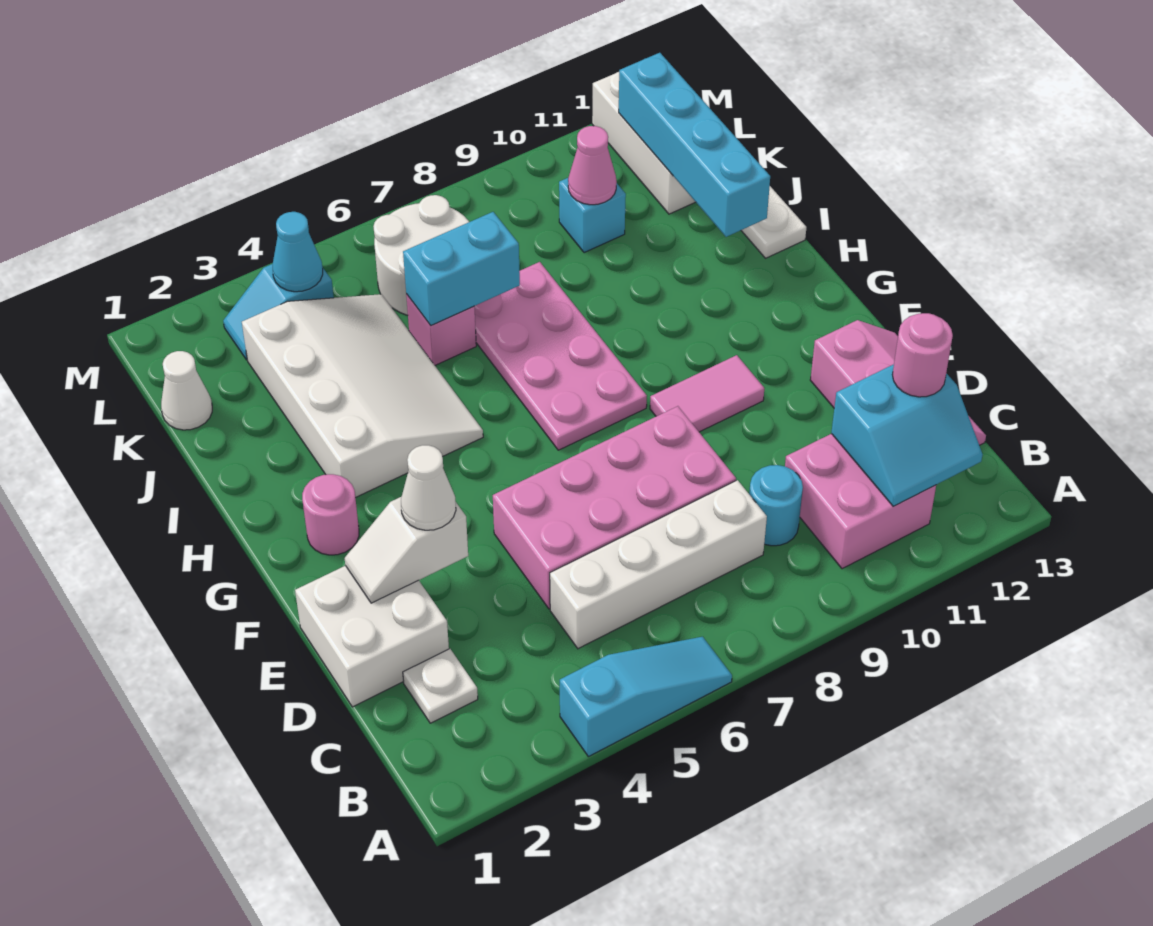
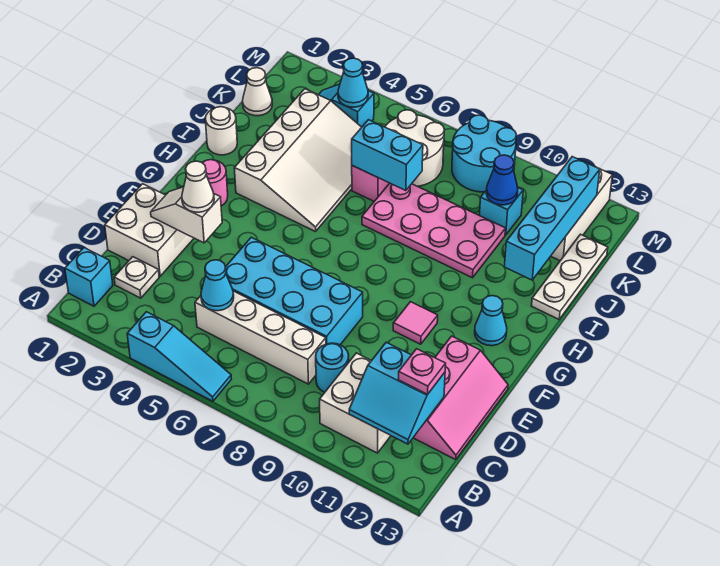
none -> cyan 1x1 brick [65,248,113,306]
pink 2x2 brick [785,434,936,569] -> white 2x2 brick [320,353,391,453]
none -> cyan 1x1 cone [201,260,234,311]
pink 1x1 round brick [892,313,953,397] -> pink 1x1 plate [398,349,446,395]
pink 2x4 brick [493,406,736,609] -> cyan 2x4 brick [225,237,363,345]
pink 1x2 tile [650,355,764,432] -> pink 1x1 tile [393,302,438,344]
pink 2x4 plate [474,262,647,450] -> pink 2x4 plate turned to [362,183,506,278]
none -> cyan 1x1 cone [475,296,507,346]
none -> white 1x1 round brick [205,107,237,155]
pink 1x1 cone [568,126,617,205] -> blue 1x1 cone [486,155,518,205]
none -> cyan 2x2 round brick [452,115,516,192]

